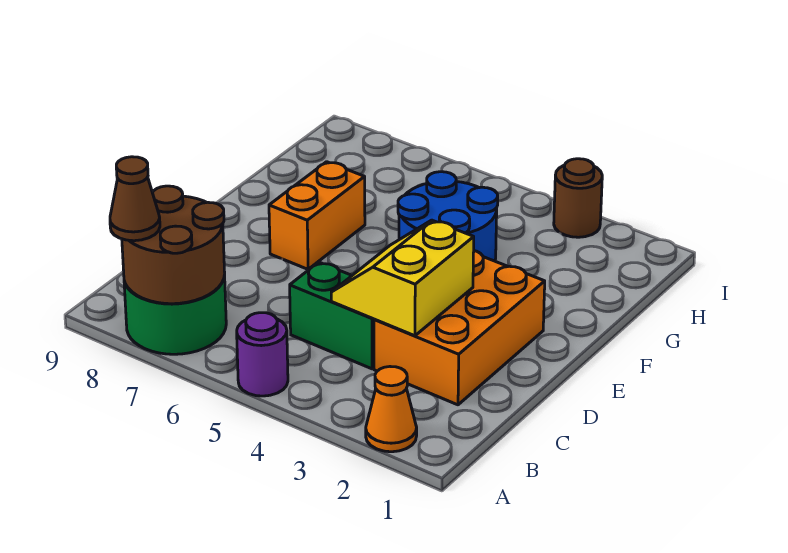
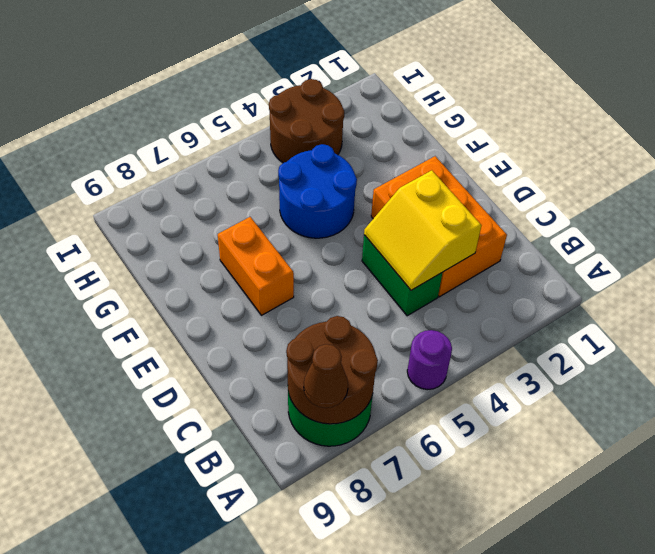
orange 1x1 cone [366,367,417,452] -> none
green 1x2 brick [290,262,374,369] -> green 1x2 brick turned to [362,235,443,316]
brown 1x1 round brick [554,159,602,237] -> brown 2x2 round brick [269,79,344,163]

